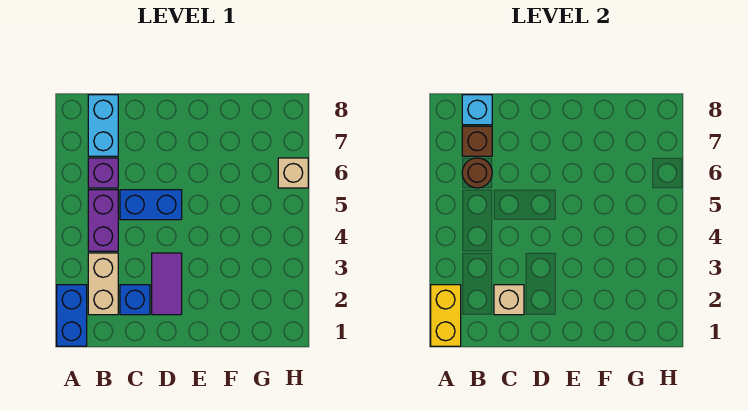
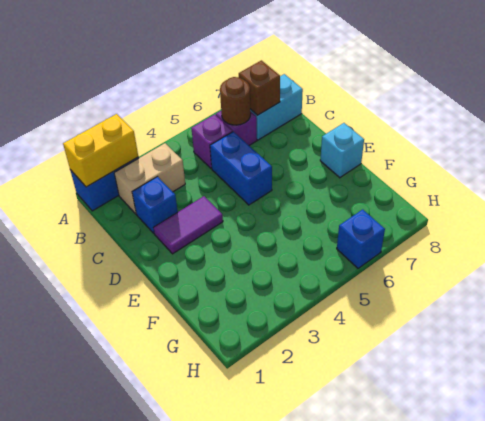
purple 1x2 brick [88,190,118,251] -> purple 1x1 brick [191,114,233,169]
cyan 1x1 brick [462,95,492,125] -> cyan 1x1 brick moved to [320,123,364,178]
tan 1x1 brick [494,285,524,315] -> none
tan 1x1 brick [278,158,308,188] -> blue 1x1 brick [337,209,385,268]

